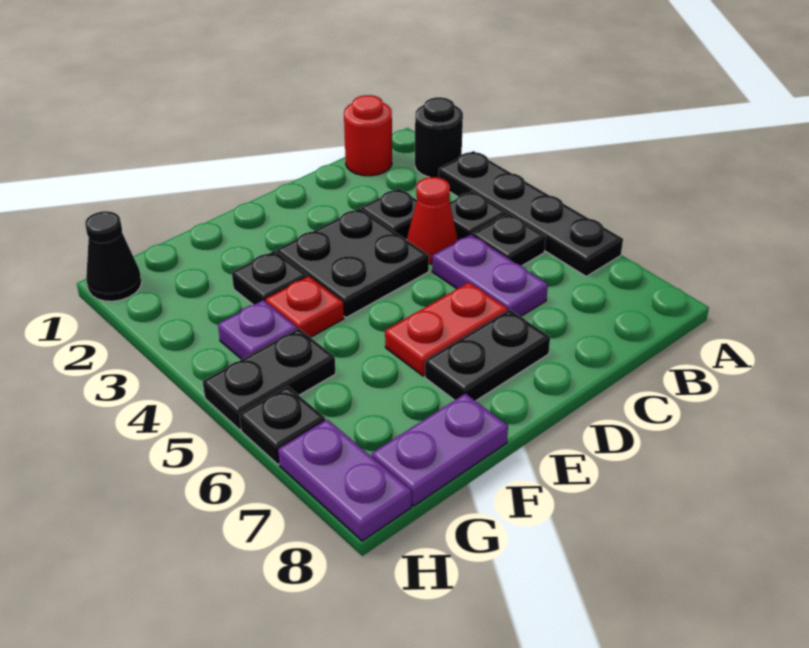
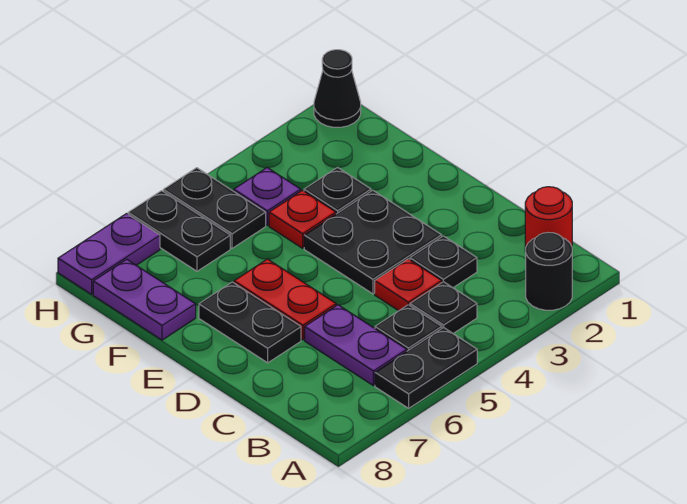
black 1x4 plate [439,151,623,276] -> black 1x2 plate [375,328,477,408]
red 1x1 cone [407,177,458,264] -> red 1x1 plate [375,259,442,311]
purple 1x2 plate [432,234,548,317] -> purple 1x2 plate turned to [305,305,407,386]
black 1x1 plate [239,386,325,465] -> black 1x2 plate [128,191,230,271]

